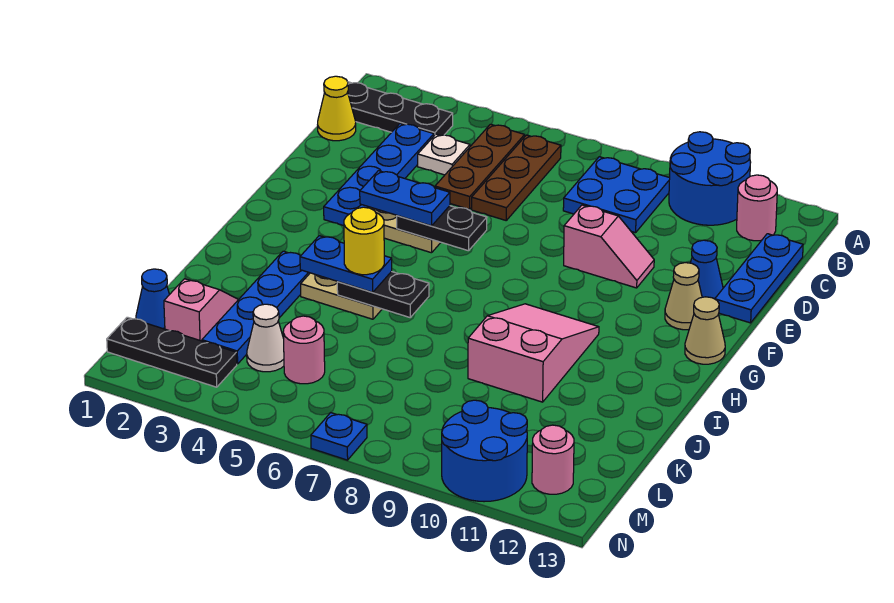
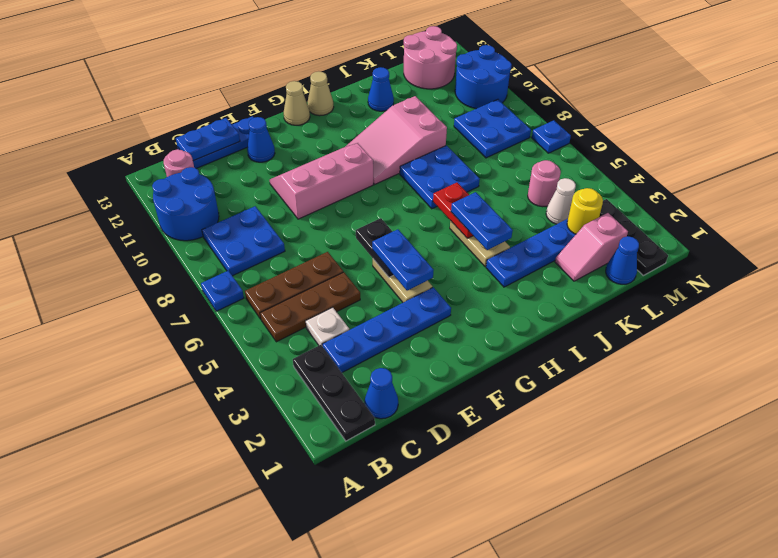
none -> blue 1x1 plate [201,271,244,311]
yellow 1x1 cone [318,76,356,141] -> blue 1x1 cone [365,368,398,419]
none -> blue 1x2 plate [176,118,240,161]
pink 1x2 slope [564,205,654,288] -> pink 2x3 slope [270,143,373,219]
tan 1x1 cone [665,263,702,330] -> tan 1x1 cone moved to [308,71,334,116]
black 1x2 plate [337,271,429,317] -> red 1x2 plate [433,183,473,238]
yellow 1x1 round brick [344,207,384,275] -> yellow 1x1 round brick moved to [567,188,603,234]
none -> blue 2x2 plate [400,145,480,209]
none -> blue 1x1 cone [368,67,394,111]
none -> blue 2x2 plate [454,99,531,158]
pink 1x1 round brick [532,425,574,494] -> pink 2x2 round brick [404,26,457,89]

